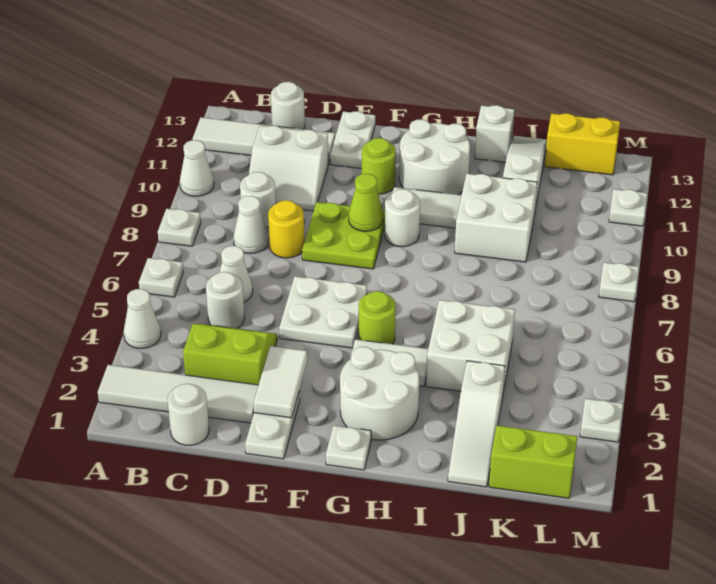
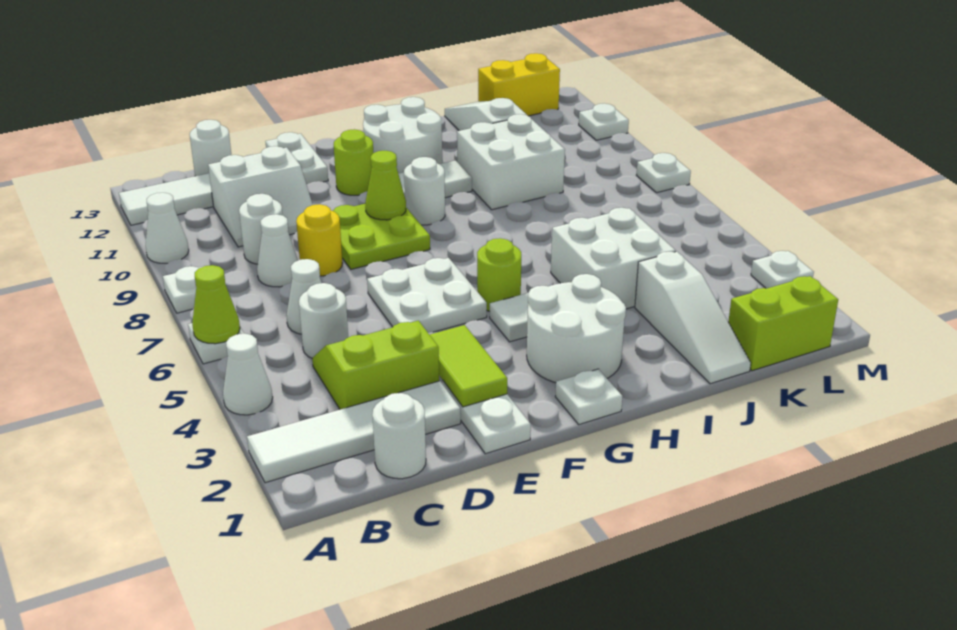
none -> lime 1x1 cone [192,265,240,344]
white 1x2 tile [254,346,307,418] -> lime 1x2 tile [430,325,507,407]
white 1x1 brick [475,105,514,162] -> none

